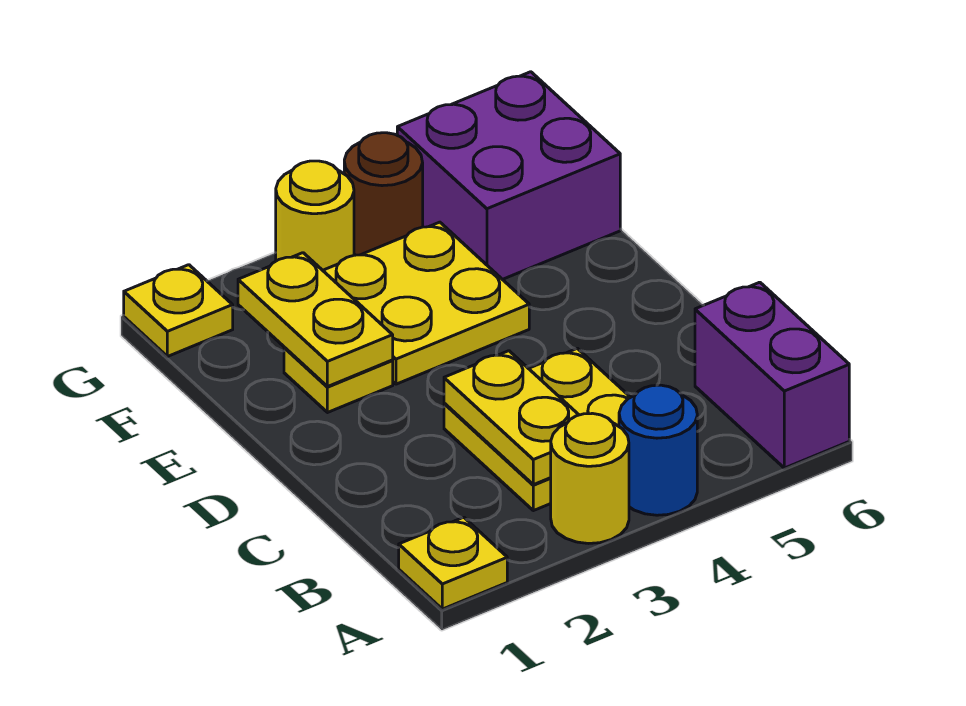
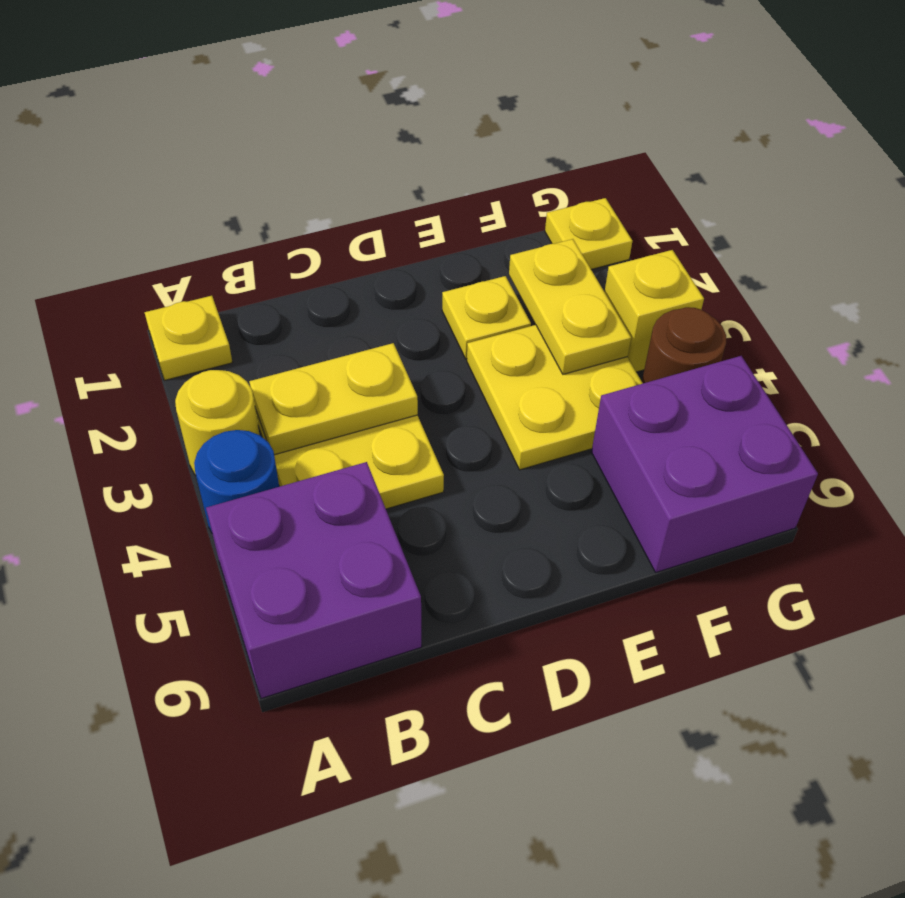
purple 1x2 brick [695,282,849,468] -> purple 2x2 brick [206,462,422,698]
yellow 1x2 plate [238,253,393,387] -> yellow 1x2 plate turned to [509,239,631,374]
yellow 1x1 round brick [276,161,354,270] -> yellow 1x1 brick [605,250,704,372]

